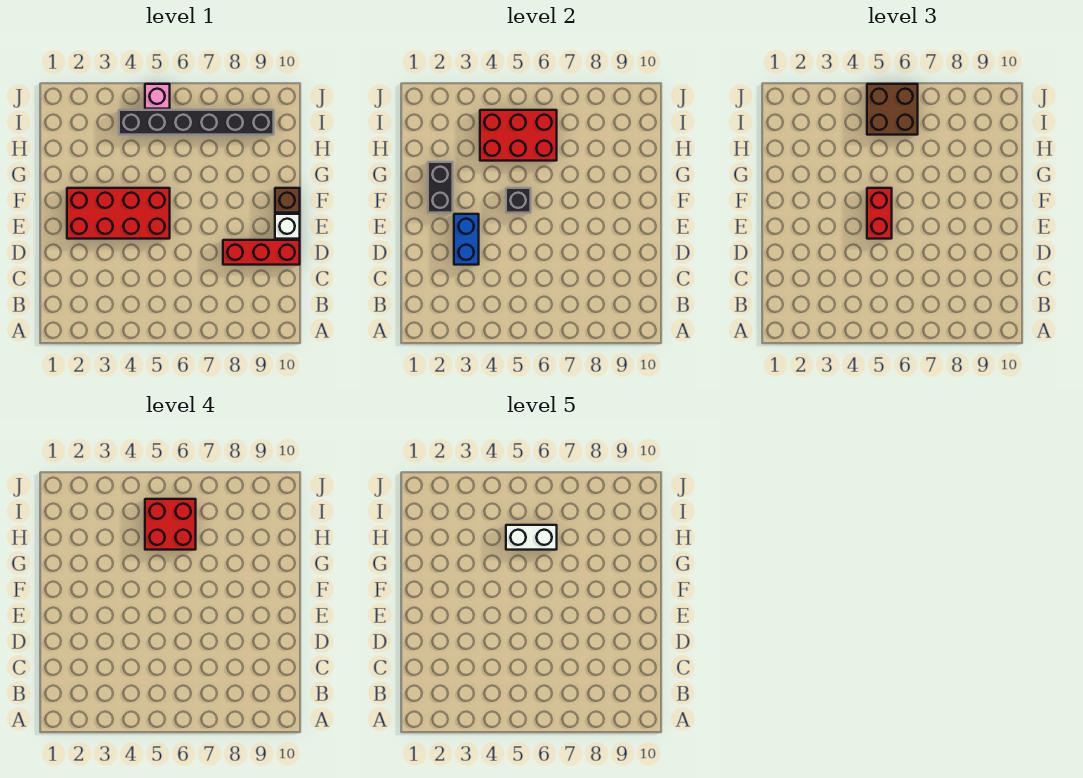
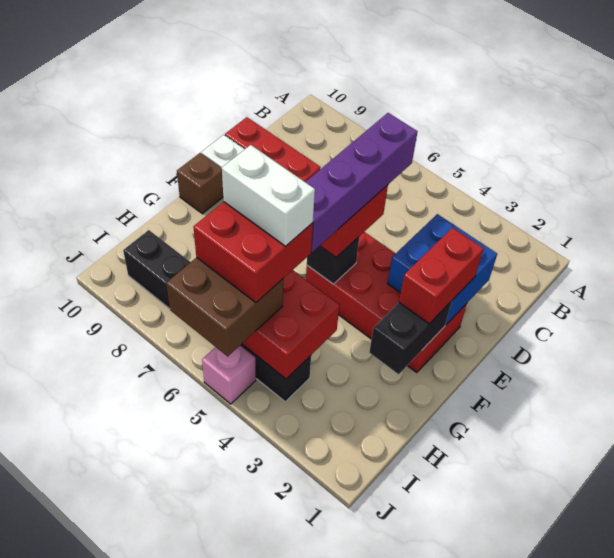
blue 1x2 brick [454,214,479,265] -> blue 2x2 brick [387,214,497,325]
none -> purple 1x4 brick [306,113,418,252]
none -> red 1x2 brick [399,228,484,324]

